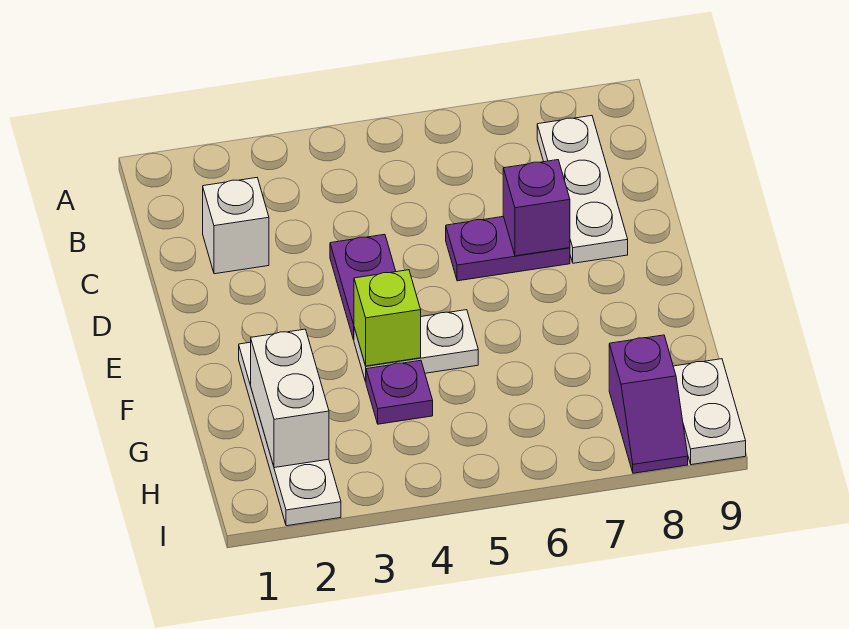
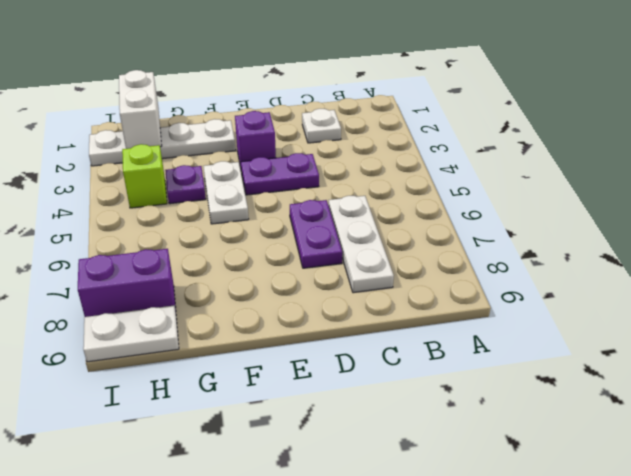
white 1x3 plate [537,116,628,263] -> white 1x3 plate turned to [328,196,394,293]
white 1x1 brick [203,178,269,274] -> white 1x1 plate [302,109,341,143]
purple 1x1 brick [503,160,570,256] -> purple 1x1 brick moved to [235,111,276,167]
lime 1x1 brick [354,270,421,366] -> lime 1x1 brick moved to [122,144,167,208]
white 1x2 brick [251,329,329,468] -> white 1x2 brick turned to [119,70,162,149]
purple 1x2 slope [609,335,688,473] -> purple 1x2 brick [78,249,176,317]

